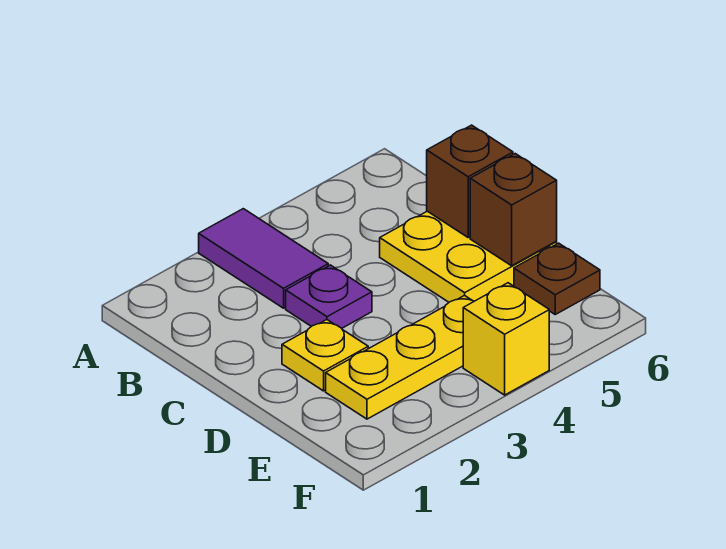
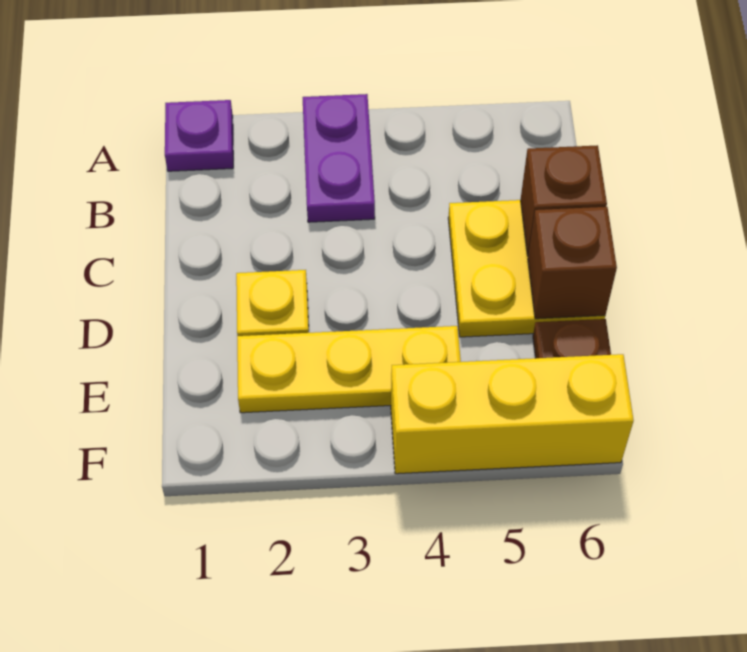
purple 1x2 tile [199,209,328,308] -> purple 1x2 plate [303,94,375,222]
purple 1x1 plate [286,265,372,328] -> purple 1x1 plate moved to [165,100,233,171]
yellow 1x1 brick [463,283,549,395] -> yellow 1x3 brick [391,354,634,474]

